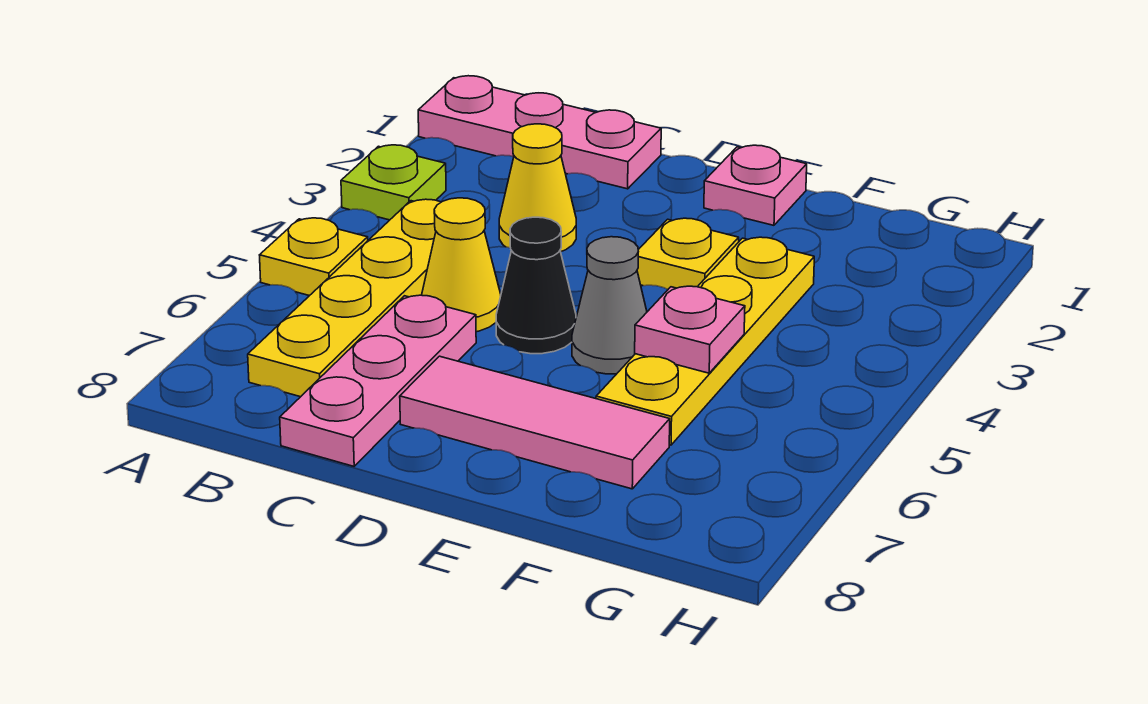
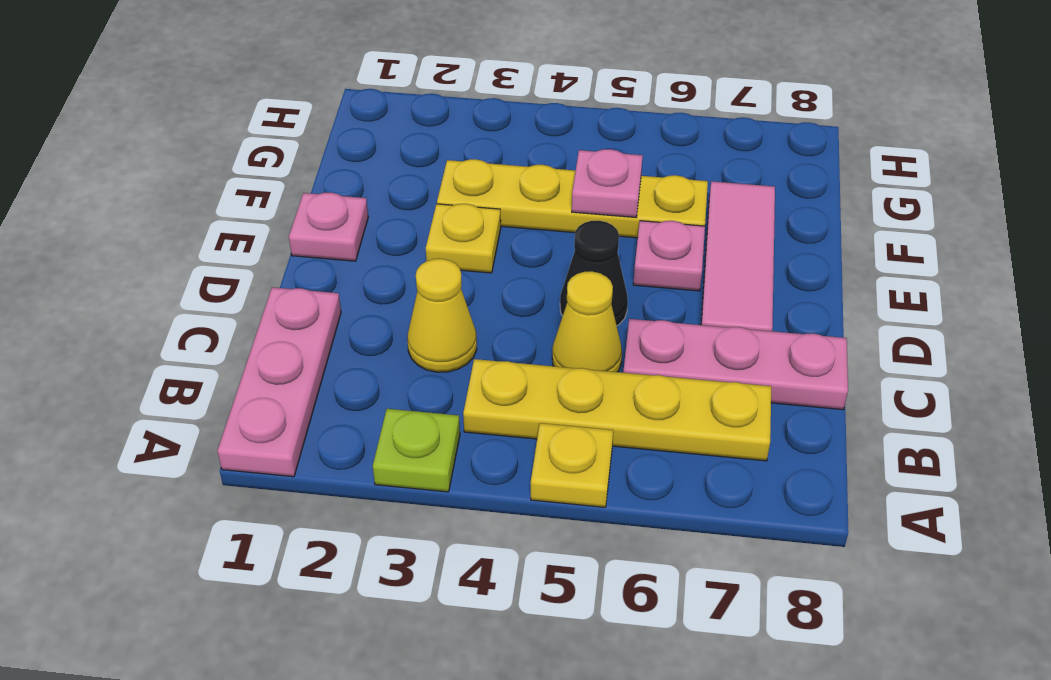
grey 1x1 cone [572,237,647,374] -> none
none -> pink 1x1 plate [633,221,705,291]

